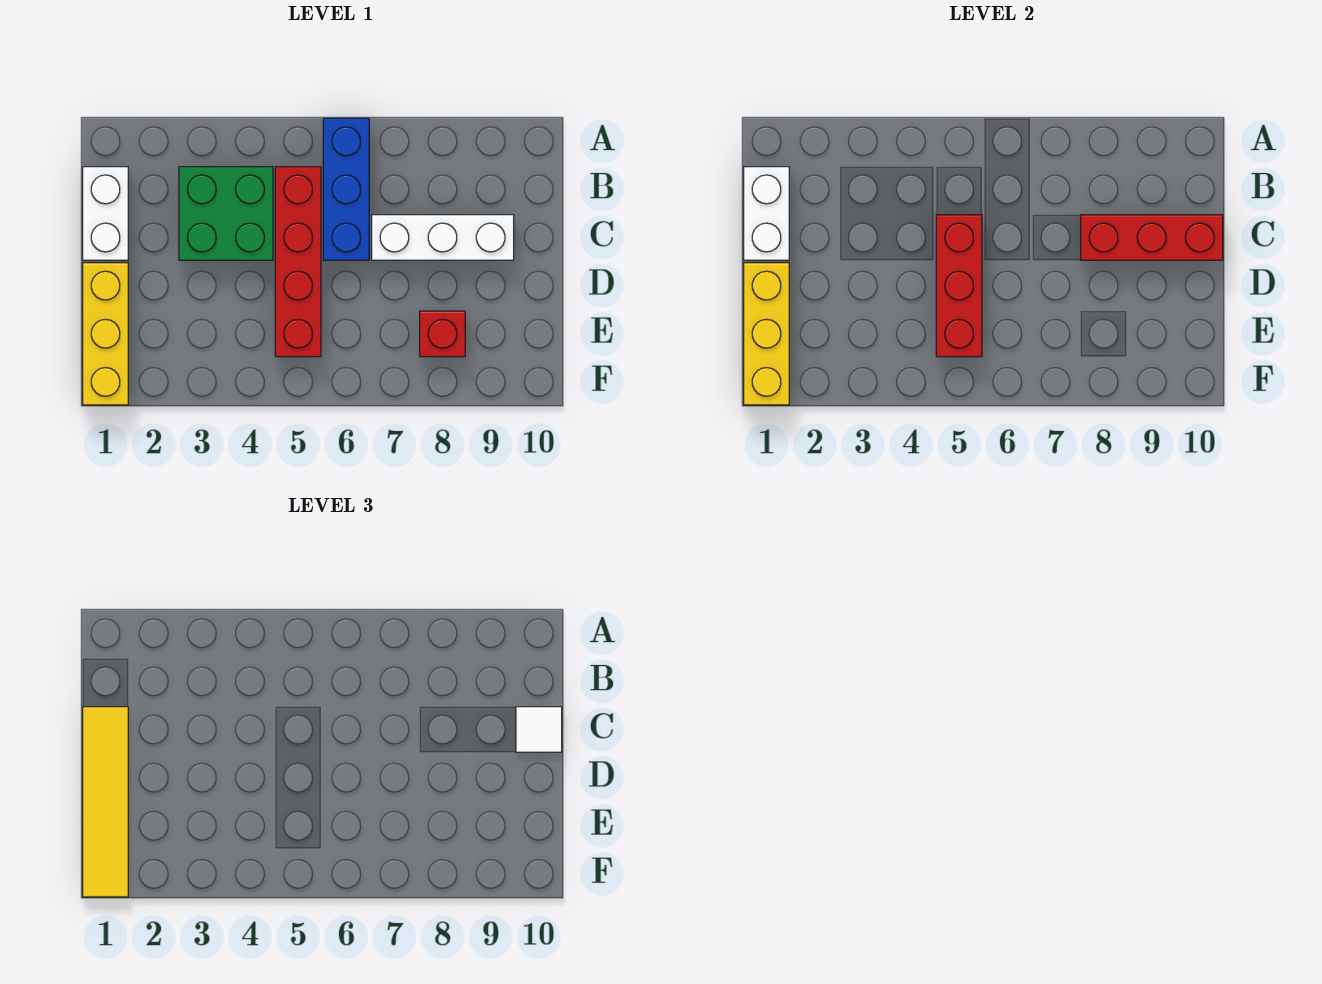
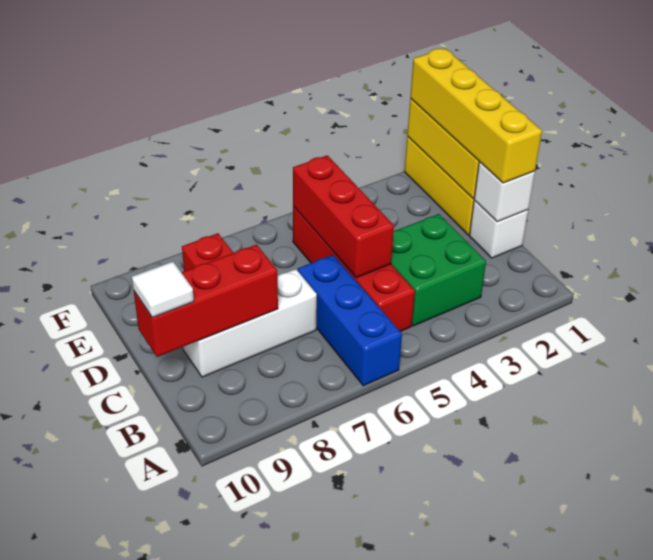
white 1x2 brick [83,167,128,260] -> white 1x1 brick [469,201,528,258]
white 1x2 brick [744,167,789,260] -> white 1x1 brick [474,162,535,222]
yellow 1x4 tile [83,707,128,897] -> yellow 1x4 brick [410,48,542,183]

